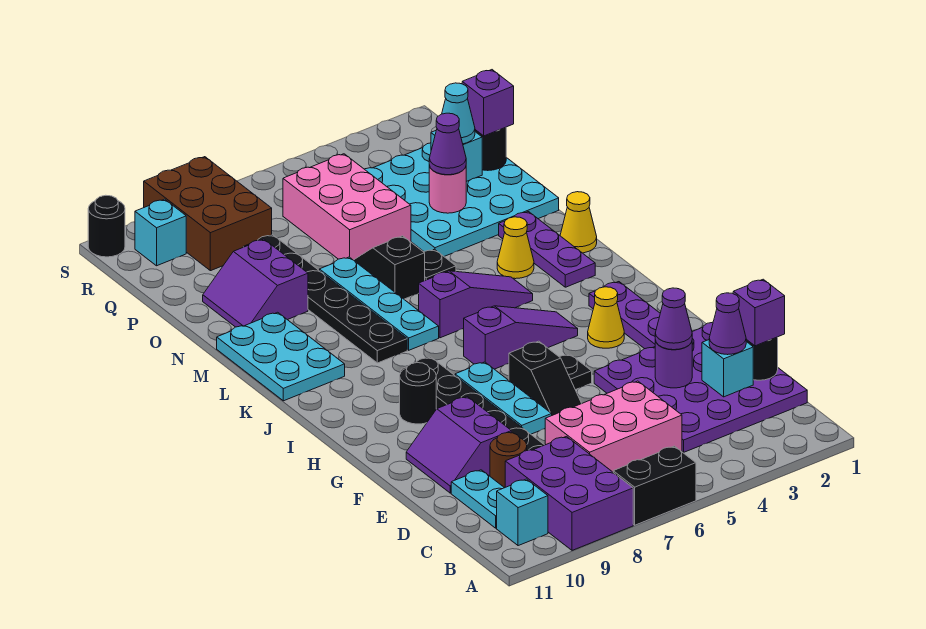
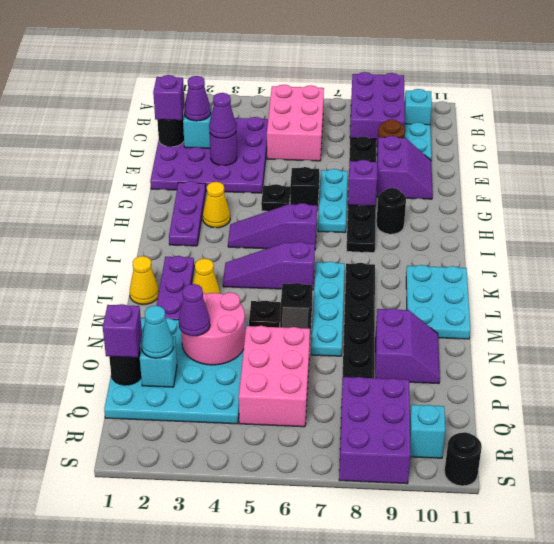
black 1x2 brick [613,446,696,525] -> none
pink 2x3 brick [545,381,682,472] -> pink 2x3 brick turned to [267,85,324,161]
none -> purple 1x1 brick [348,160,377,206]
pink 1x1 round brick [429,165,466,213] -> pink 2x2 round brick [181,292,245,365]
brown 2x3 brick [144,157,272,271] -> purple 2x3 brick [339,377,411,484]

